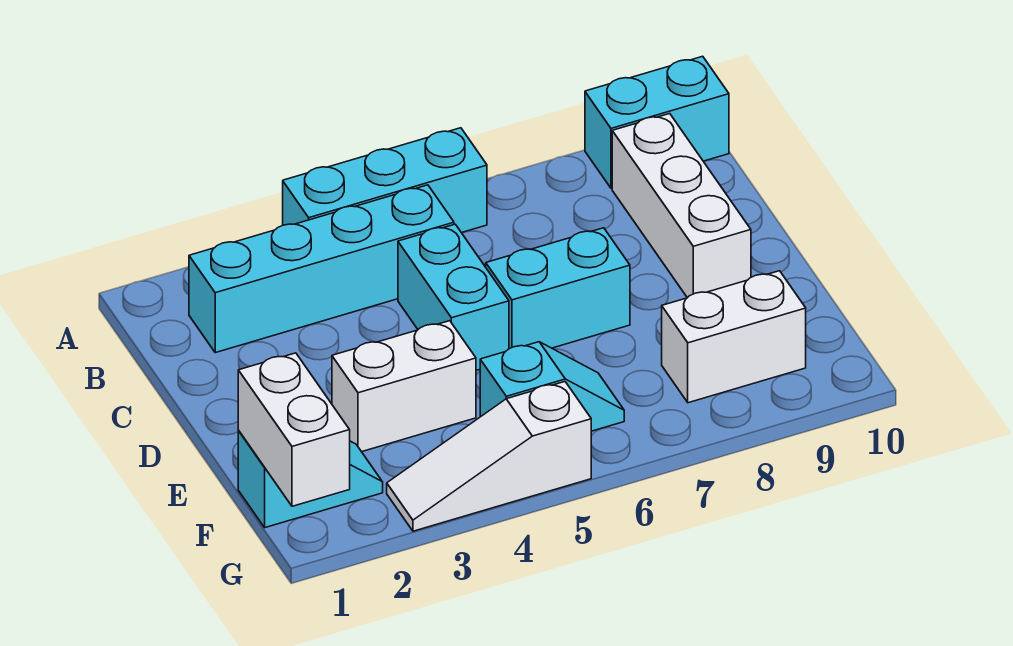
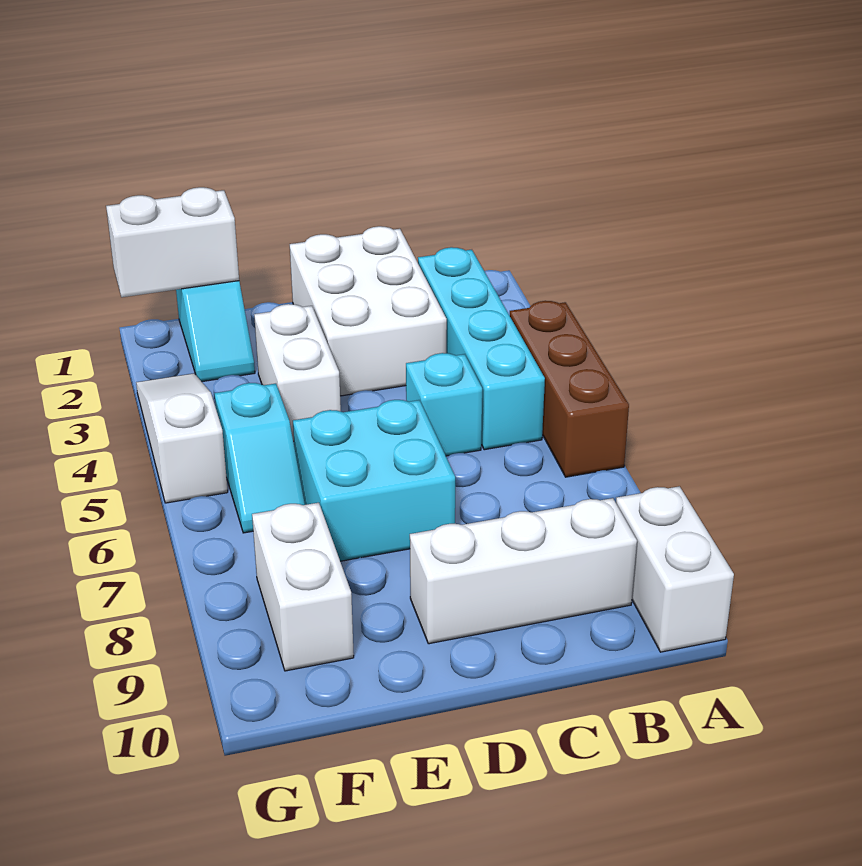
cyan 1x3 brick [283,128,487,233] -> brown 1x3 brick [510,301,629,477]
cyan 1x2 brick [585,56,729,188] -> white 1x2 brick [616,486,734,652]
none -> white 2x3 brick [290,226,447,396]
cyan 1x2 brick [398,224,509,370] -> cyan 1x1 brick [406,353,482,456]
cyan 1x2 brick [486,228,630,349] -> cyan 2x2 brick [293,400,455,561]

